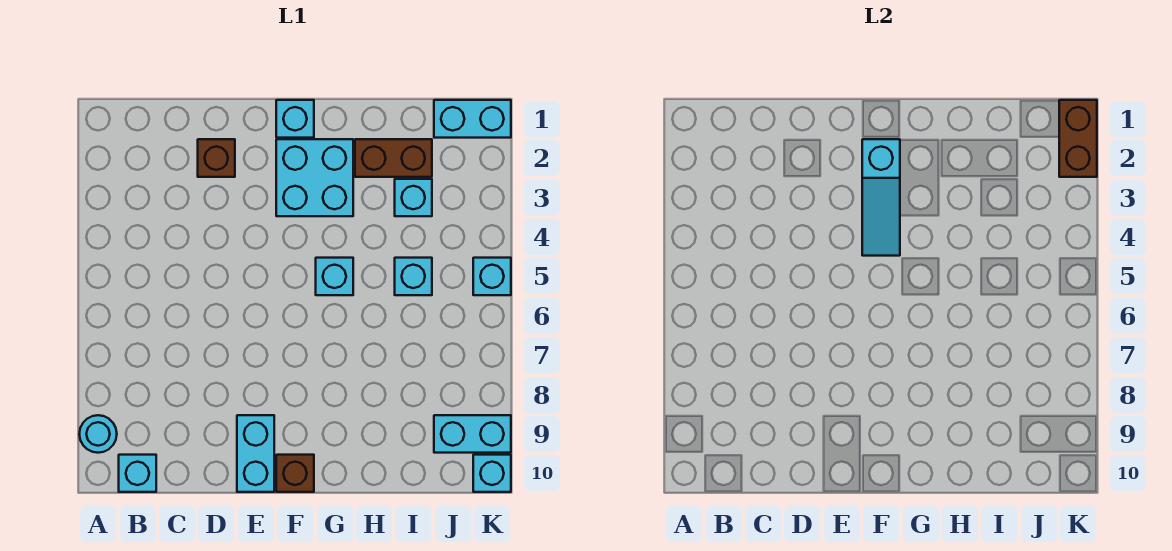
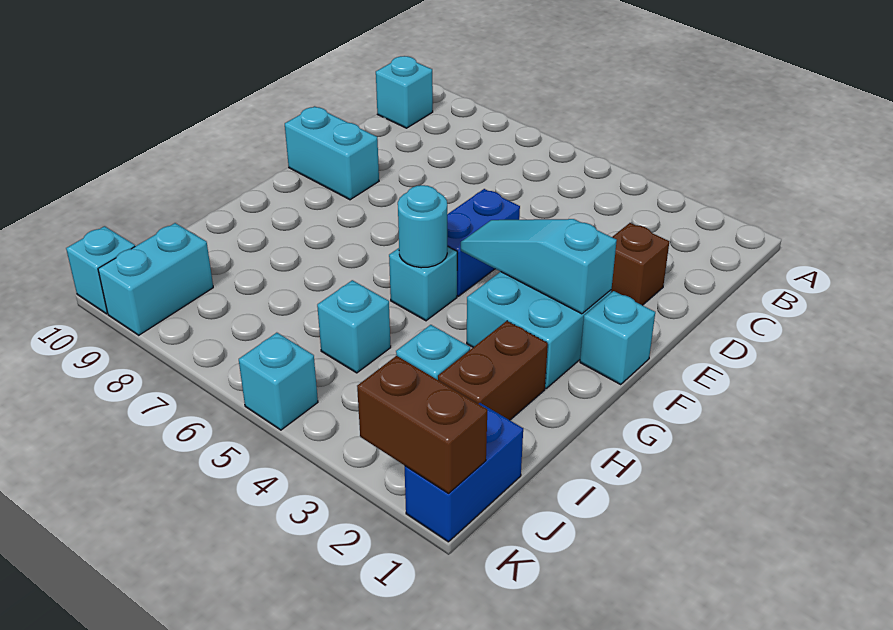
cyan 1x1 round brick [79,415,117,453] -> cyan 1x1 round brick moved to [398,185,447,268]
none -> blue 1x2 brick [447,189,520,296]
brown 1x1 brick [276,455,314,492] -> none
cyan 1x2 brick [434,100,511,138] -> blue 1x2 brick [405,403,523,542]

